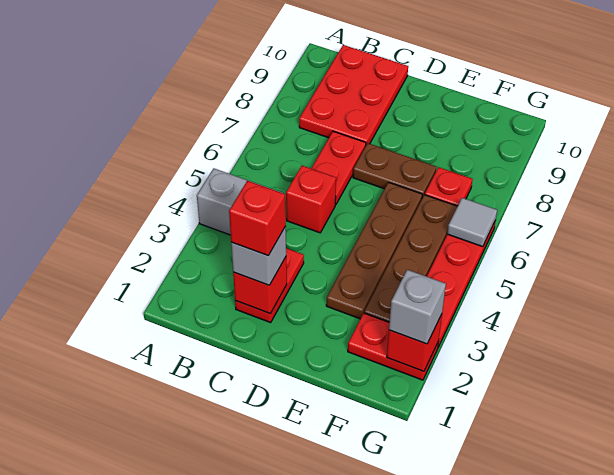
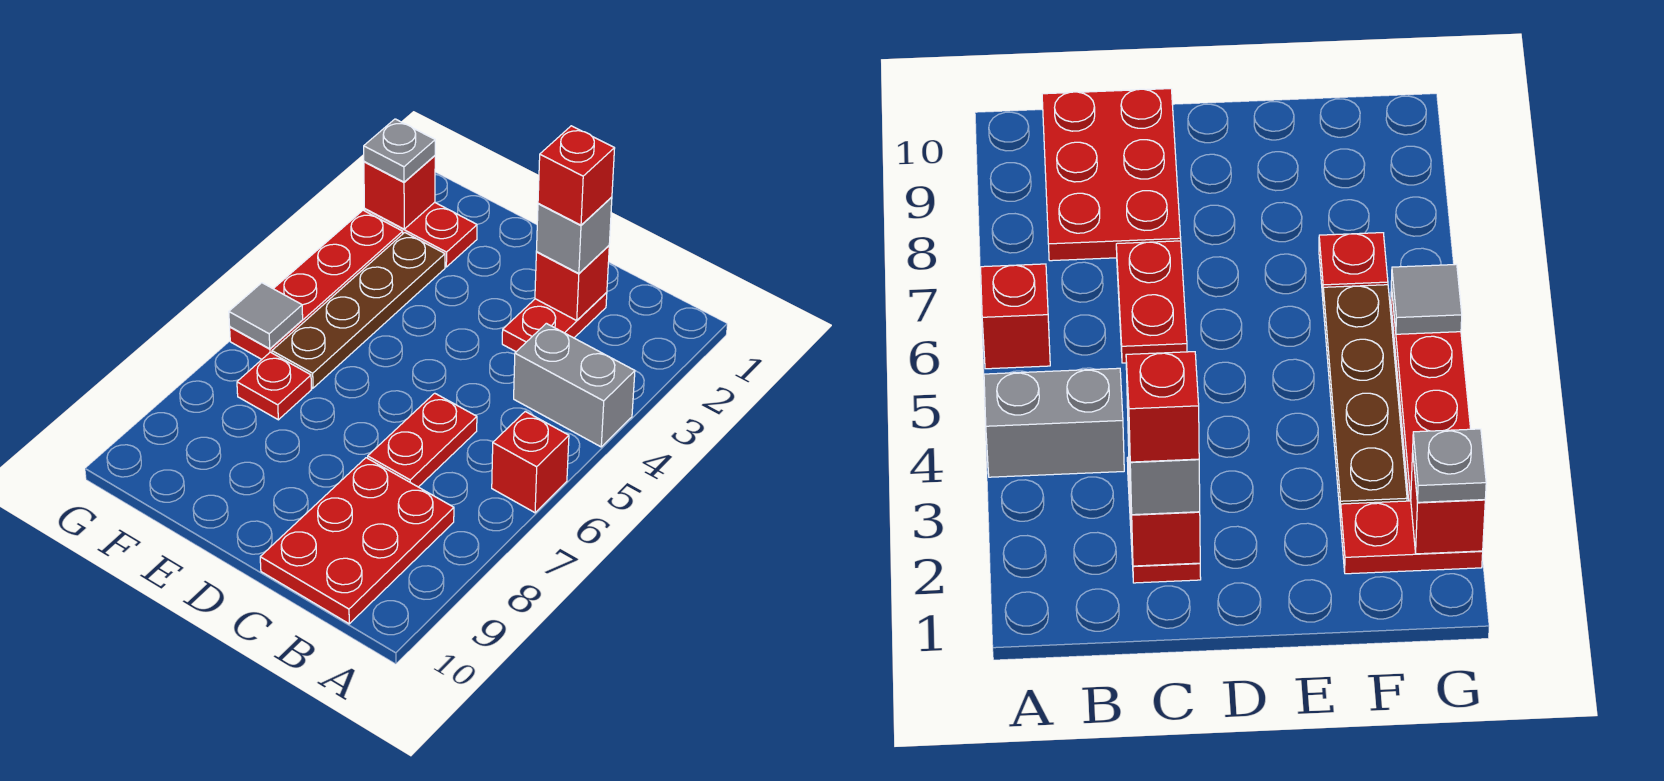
red 1x1 brick [286,166,336,233] -> red 1x1 brick moved to [492,411,569,513]
brown 1x2 plate [353,143,436,198] -> none
brown 1x4 plate [326,182,422,319] -> none
grey 1x1 brick [389,270,446,344] -> grey 1x1 plate [364,119,435,182]

